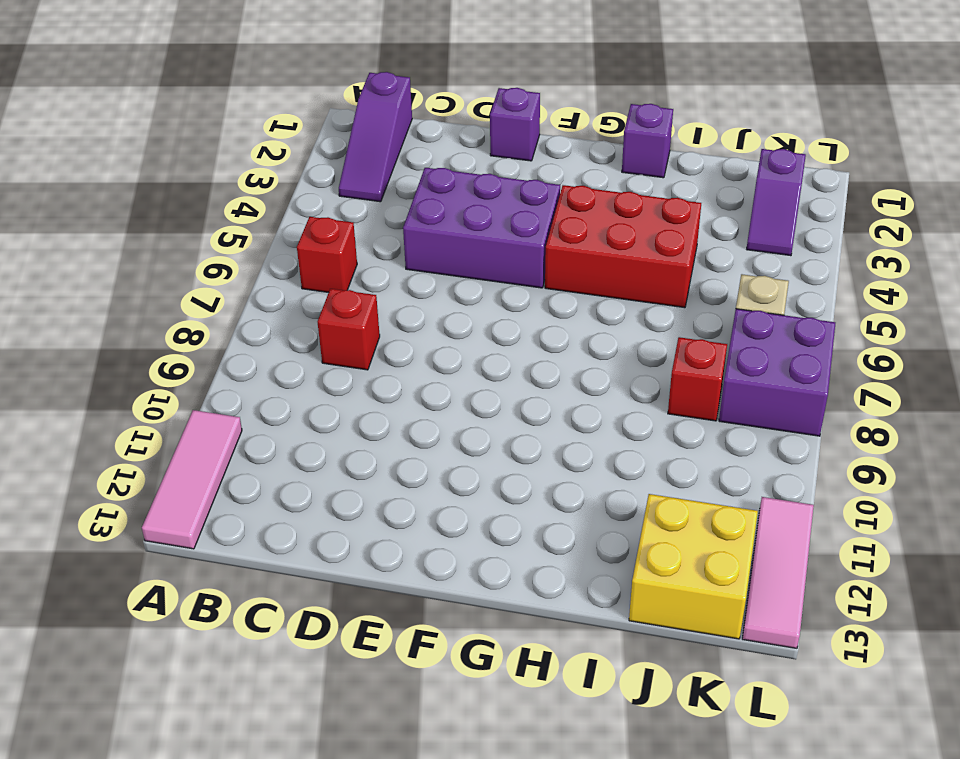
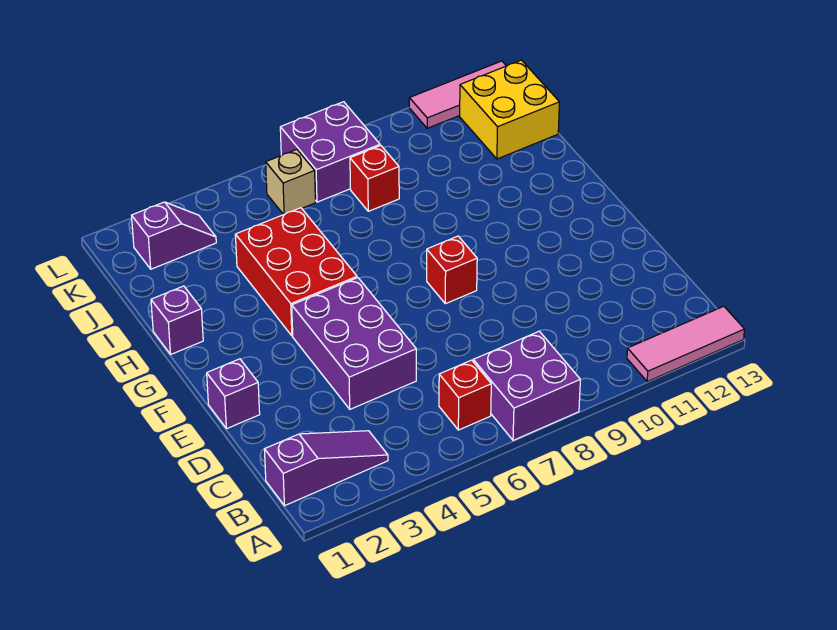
none -> purple 2x2 brick [473,331,580,440]
red 1x1 brick [318,289,380,370] -> red 1x1 brick moved to [427,236,477,304]

